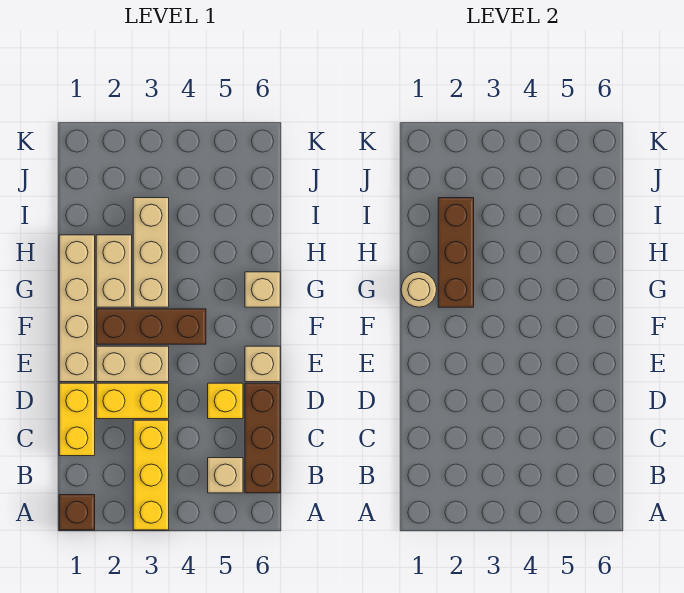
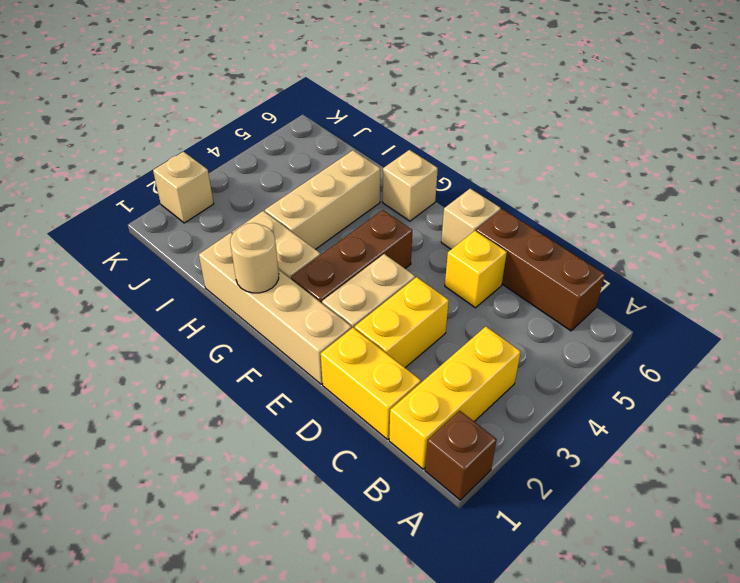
yellow 1x3 brick [133,420,169,530] -> yellow 1x3 brick turned to [389,327,521,469]
tan 1x1 brick [208,458,243,493] -> tan 1x1 brick moved to [153,152,214,223]
brown 1x3 brick [438,198,474,307] -> none
tan 1x3 brick [133,198,169,307] -> tan 1x3 brick turned to [265,150,380,249]

